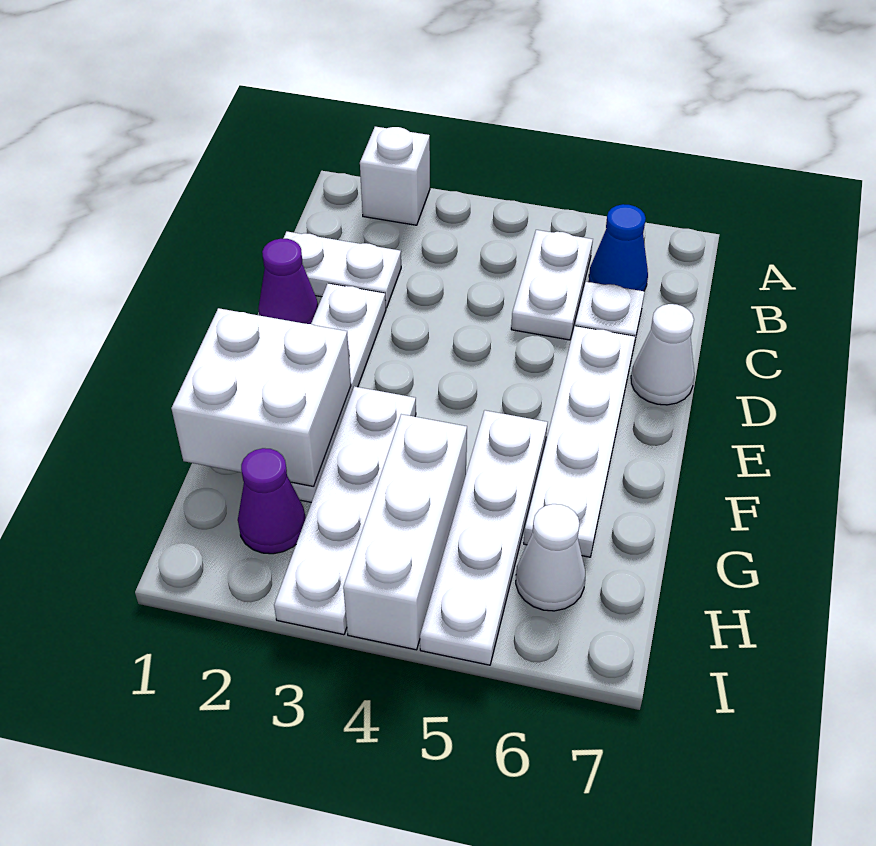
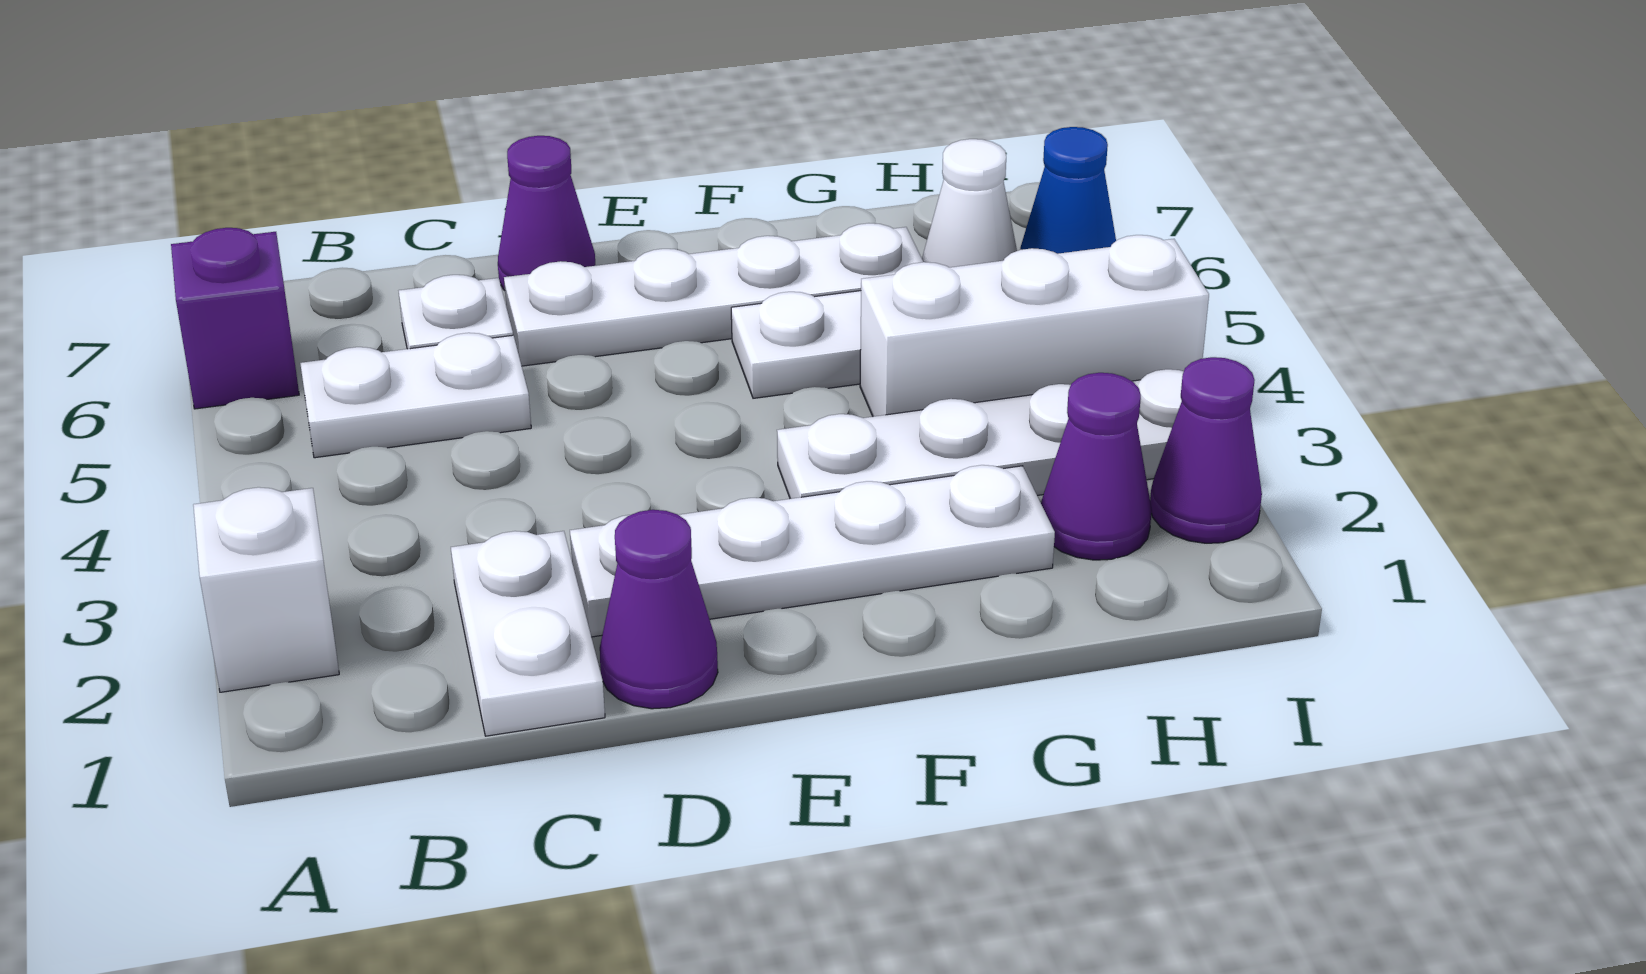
none -> purple 1x1 brick [171,228,299,409]
blue 1x1 cone [589,204,648,291] -> blue 1x1 cone moved to [1020,127,1116,254]
white 1x1 cone [631,304,694,405] -> purple 1x1 cone [498,136,596,291]
white 2x2 brick [171,308,351,487] -> none
none -> purple 1x1 cone [1150,357,1262,543]

